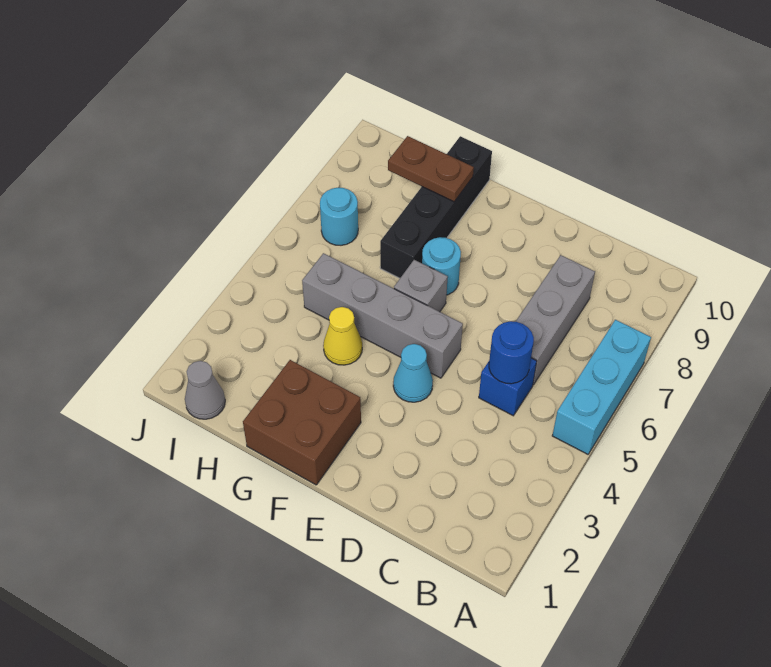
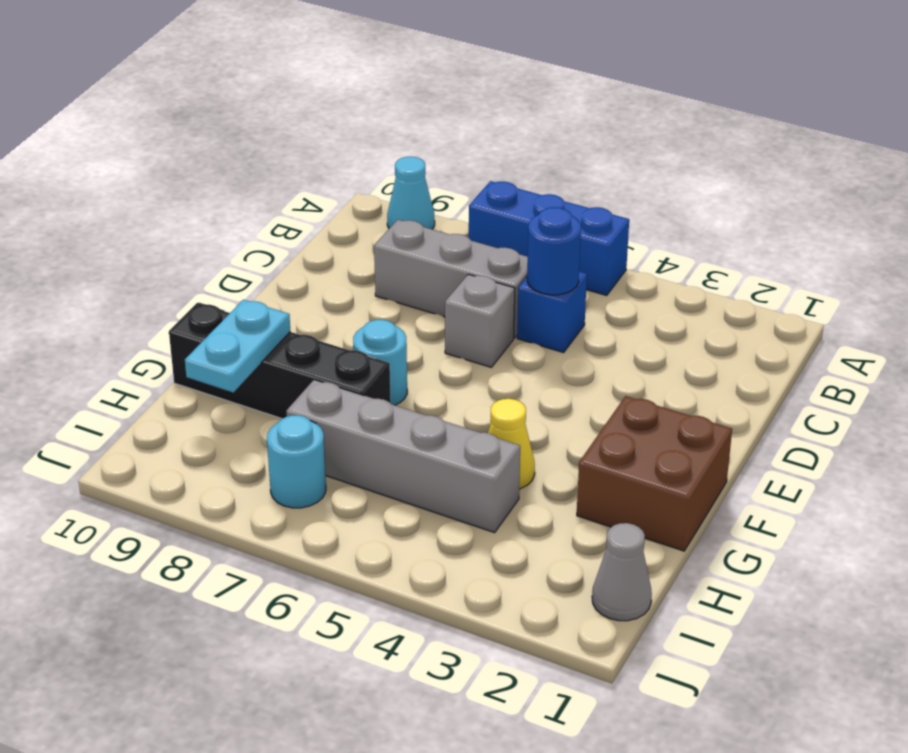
cyan 1x3 brick [552,320,651,454] -> blue 1x3 brick [469,181,629,295]
cyan 1x1 cone [393,344,433,402] -> cyan 1x1 cone moved to [387,157,435,229]
grey 1x4 brick [302,253,463,378] -> grey 1x4 brick turned to [286,380,520,533]
grey 1x1 brick [394,260,448,312] -> grey 1x1 brick moved to [445,274,515,367]
brown 1x2 plate [388,136,474,202] -> cyan 1x2 plate [185,300,290,392]

